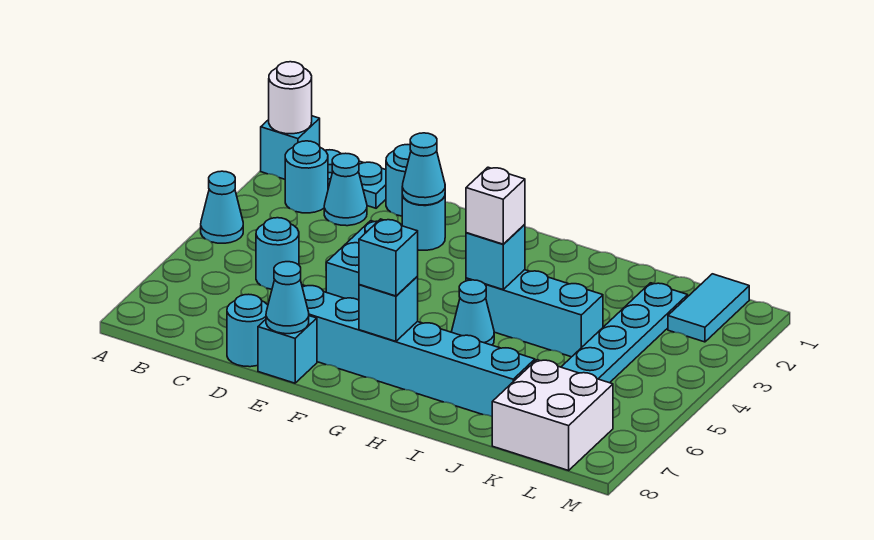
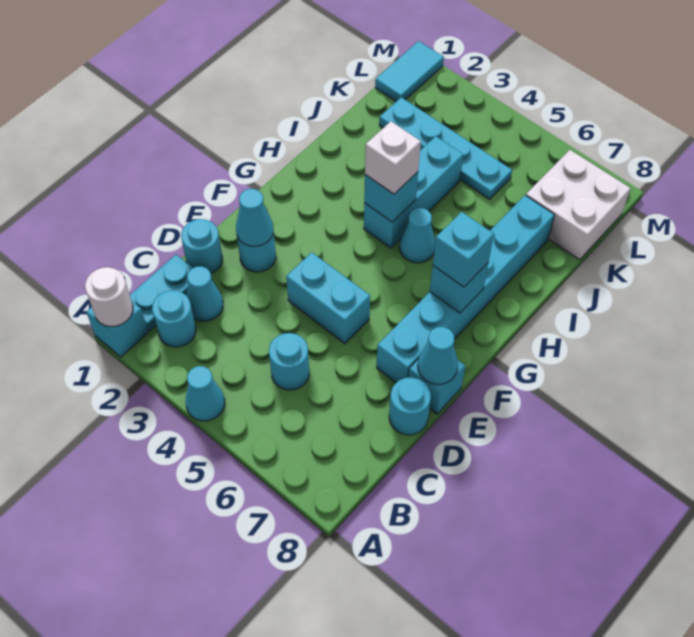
cyan 1x2 tile [668,274,749,342] -> cyan 1x2 tile turned to [375,41,444,101]

